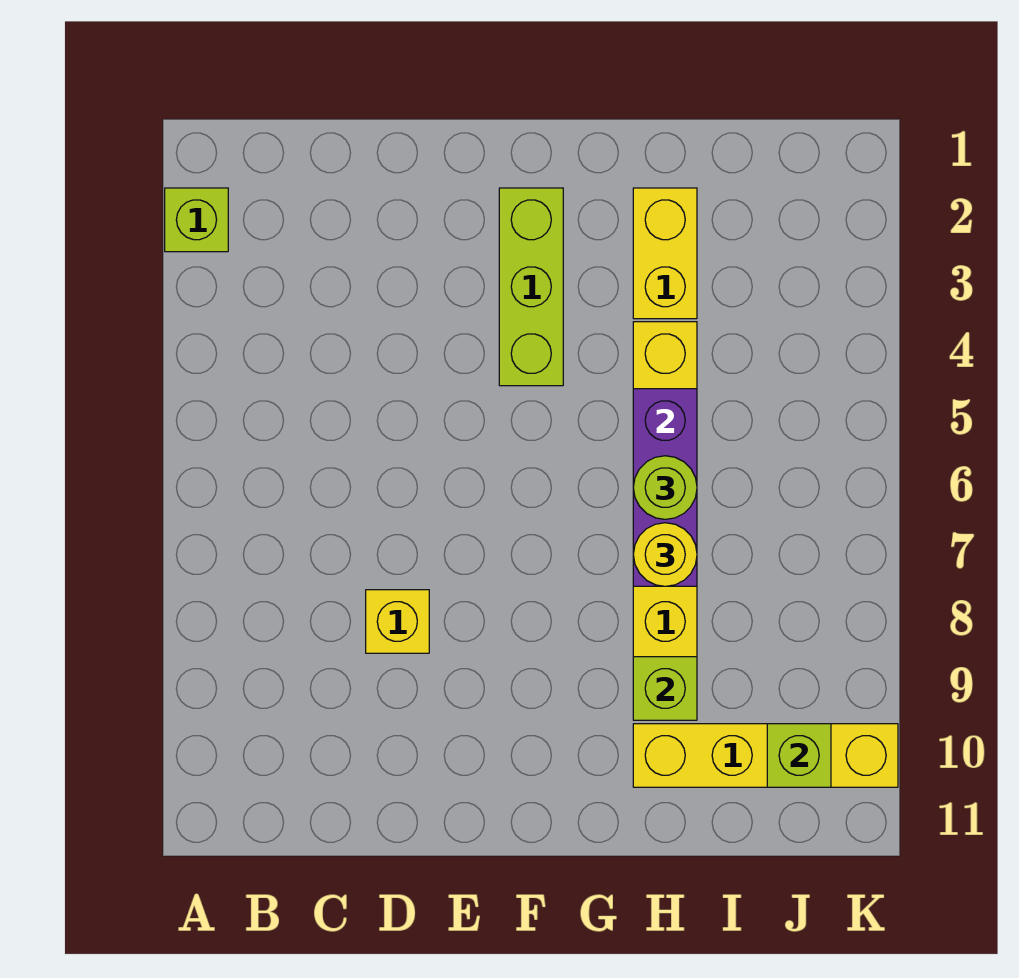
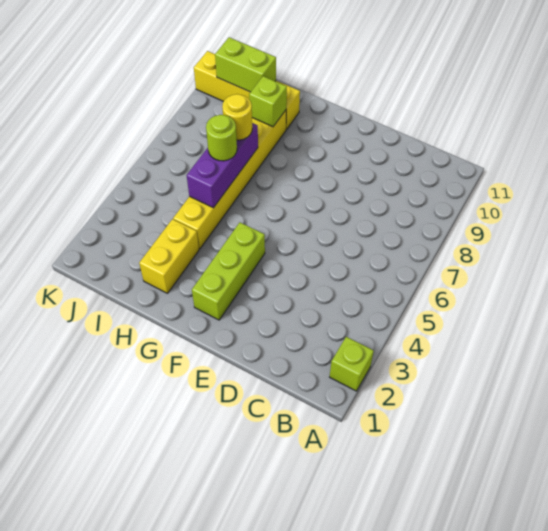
yellow 1x1 brick [366,590,429,653] -> none
lime 1x1 brick [767,724,831,787] -> lime 1x2 brick [215,37,276,92]

